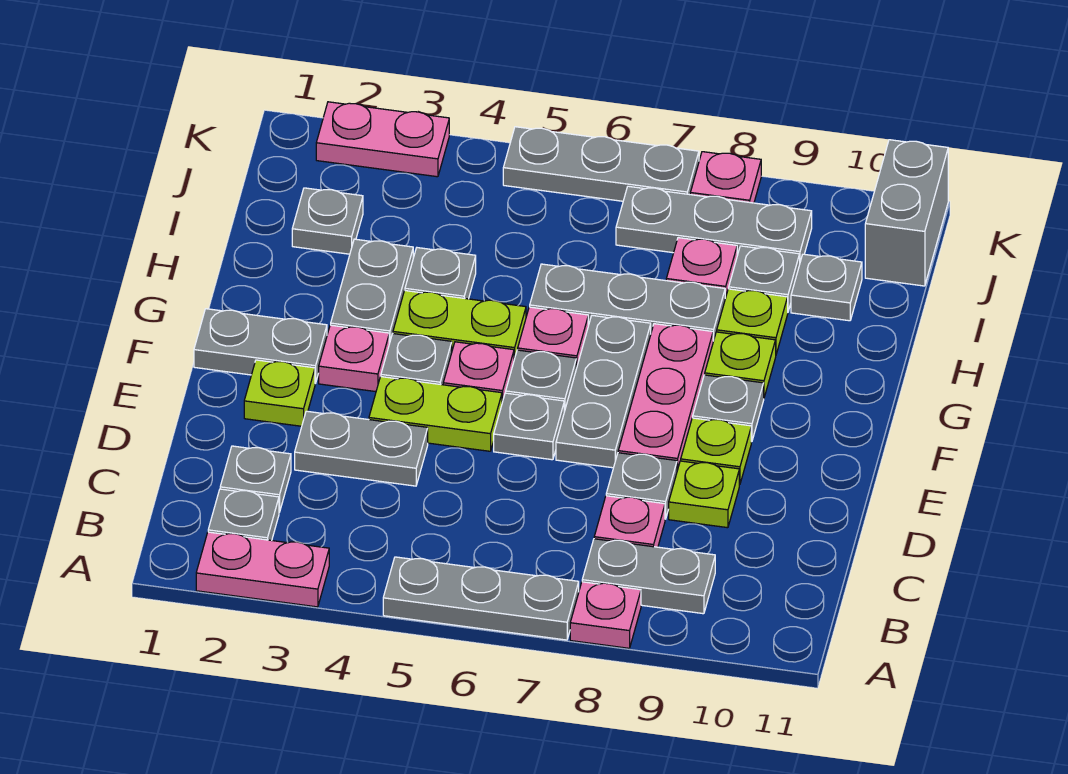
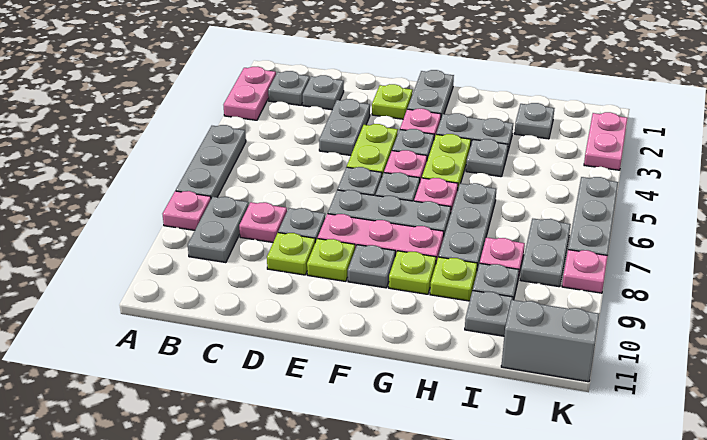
grey 1x3 plate [616,186,812,262] -> grey 1x2 plate [520,219,571,287]

